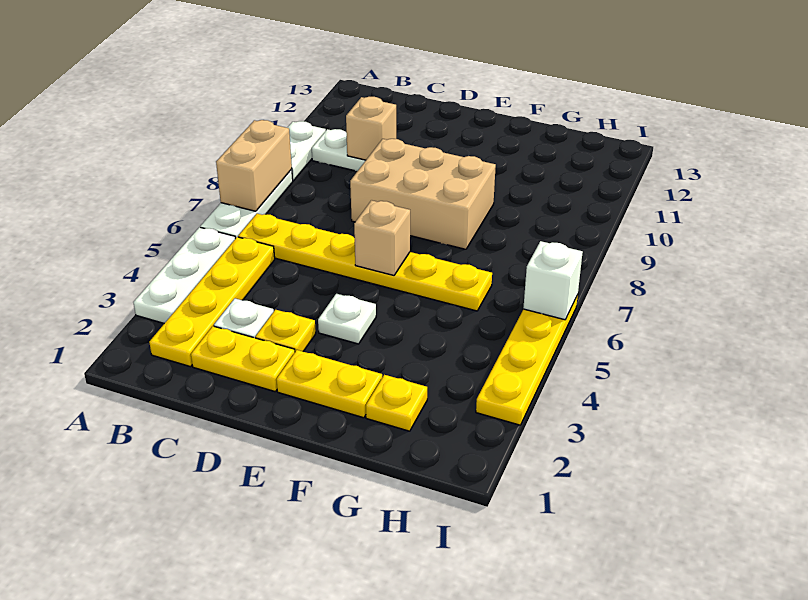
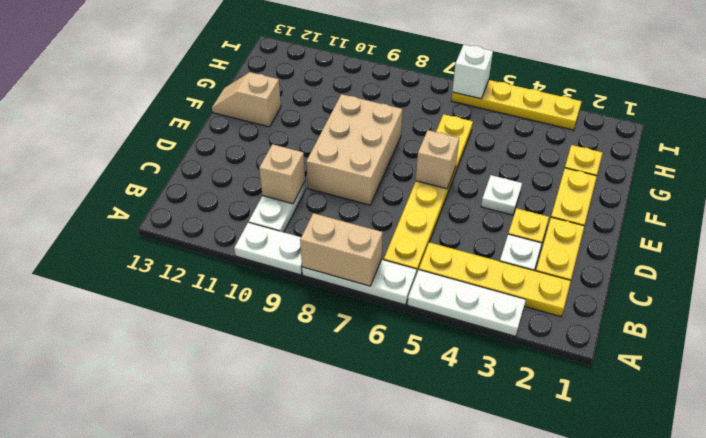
none -> tan 1x2 slope [212,72,281,127]

